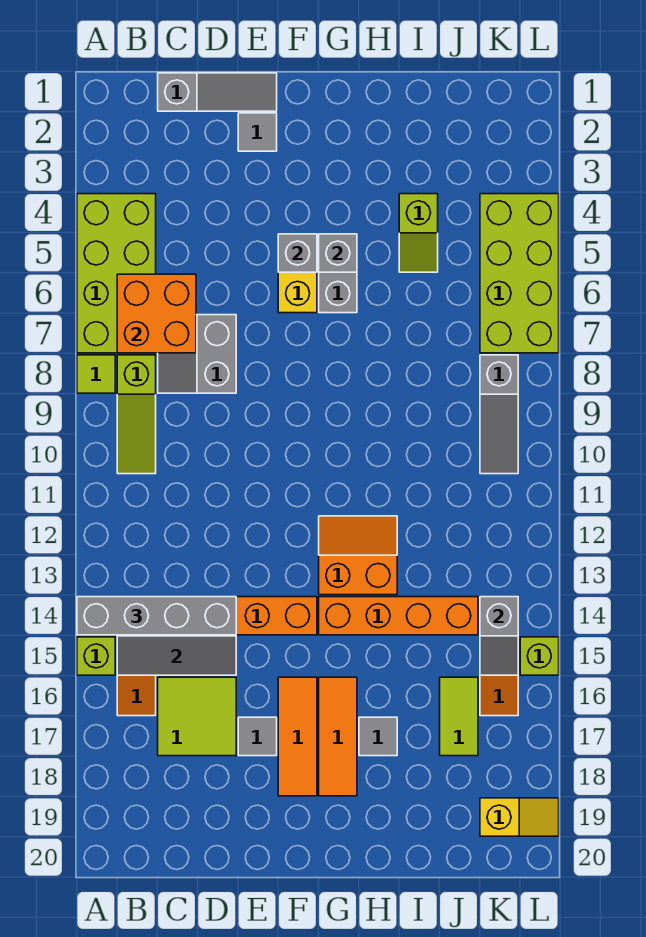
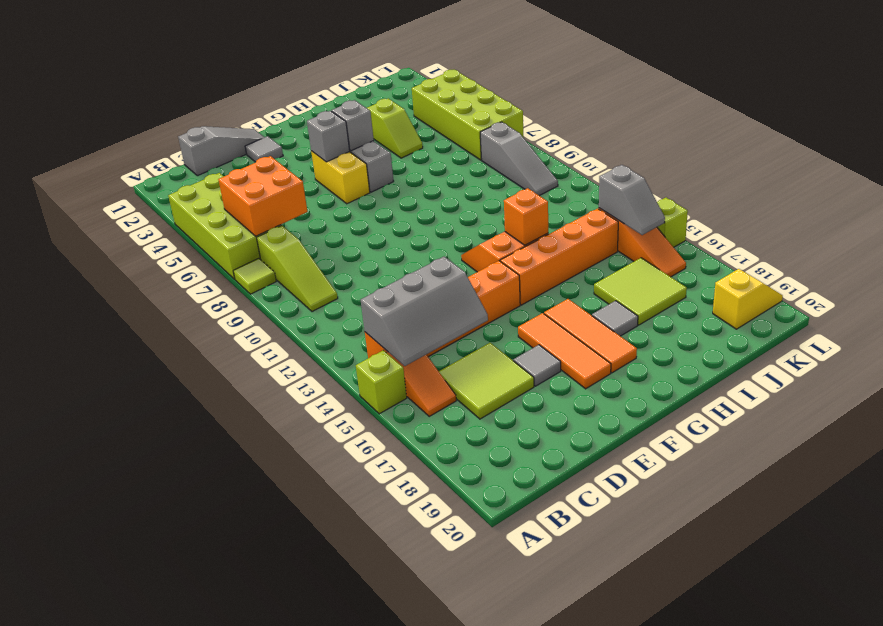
grey 1x4 brick [77,597,236,635] -> none
grey 2x2 slope [158,315,236,393] -> none
none -> orange 1x1 brick [504,188,548,245]
lime 1x2 tile [440,677,478,756] -> lime 2x2 tile [594,258,687,325]

